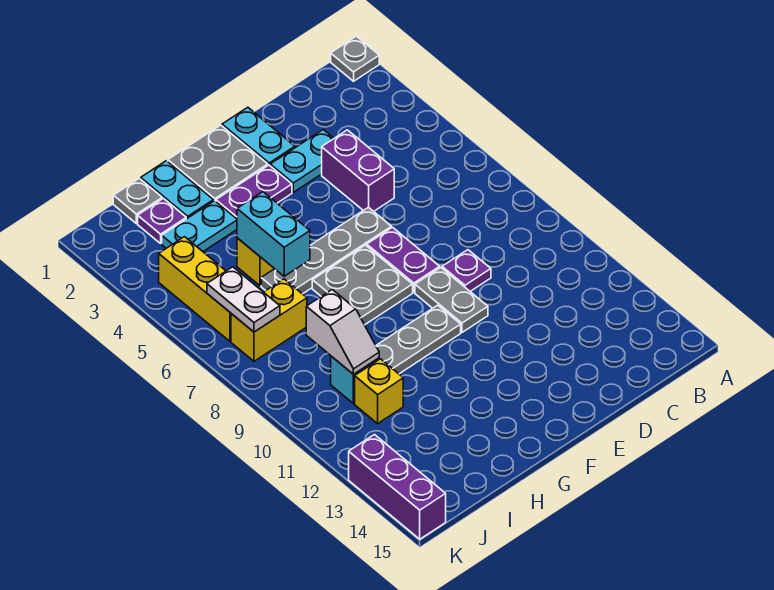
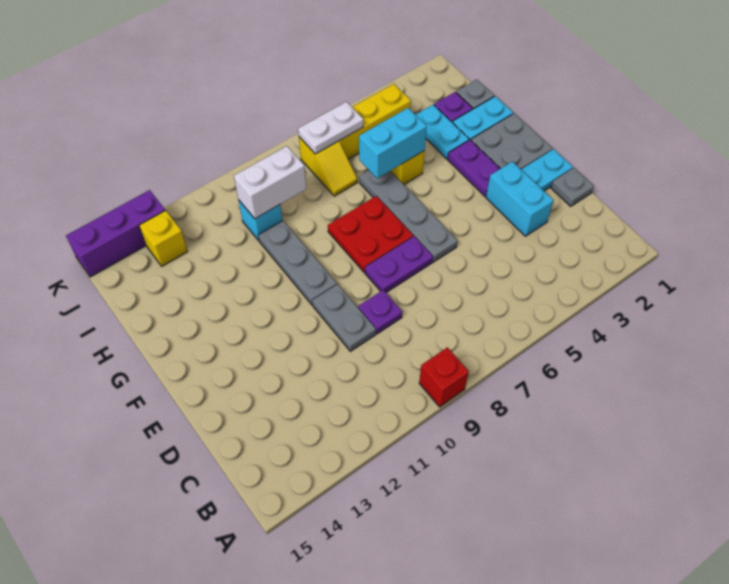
grey 1x1 plate [331,36,379,81] -> grey 1x1 plate moved to [551,168,594,207]
none -> red 1x1 brick [419,347,469,407]
cyan 1x2 plate [270,130,334,192] -> cyan 1x2 brick [486,161,553,236]
purple 1x2 brick [322,130,394,211] -> none
grey 1x2 plate [415,267,488,332] -> grey 1x2 plate turned to [312,284,376,351]
grey 2x2 plate [312,245,413,325] -> red 2x2 plate [328,196,413,272]
yellow 1x2 brick [231,279,307,361] -> yellow 1x2 slope [299,137,357,196]
white 1x2 slope [306,290,379,374] -> white 1x2 brick [234,146,306,219]
yellow 1x1 brick [355,359,403,424] -> yellow 1x1 brick moved to [139,210,188,266]

